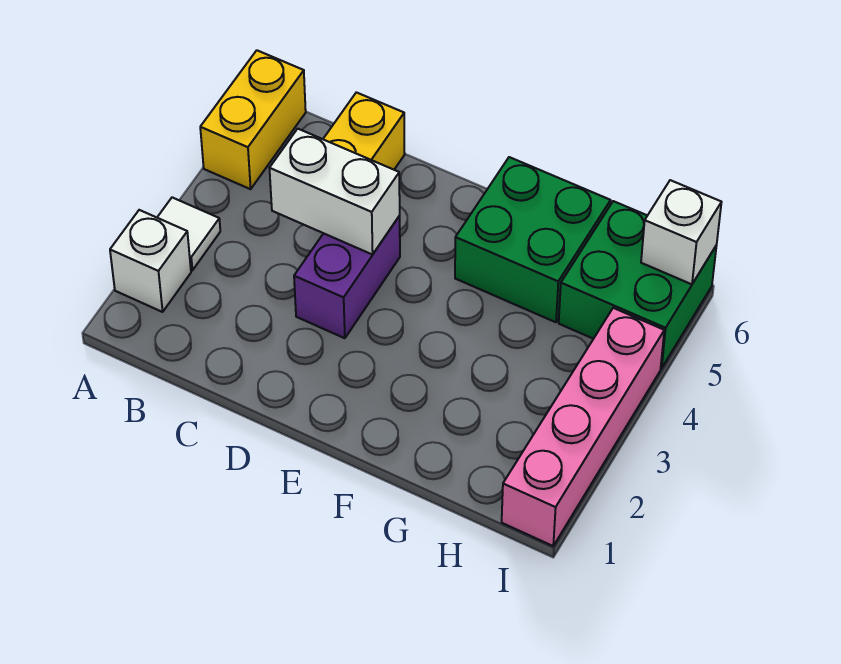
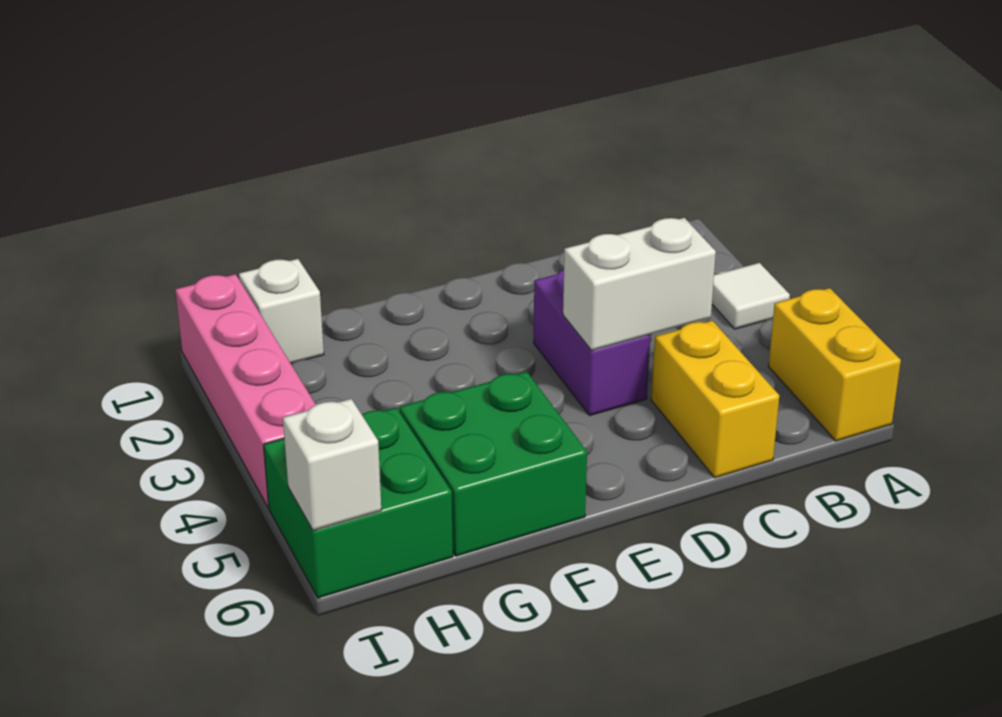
white 1x1 brick [110,210,191,312] -> white 1x1 brick moved to [239,259,324,364]

